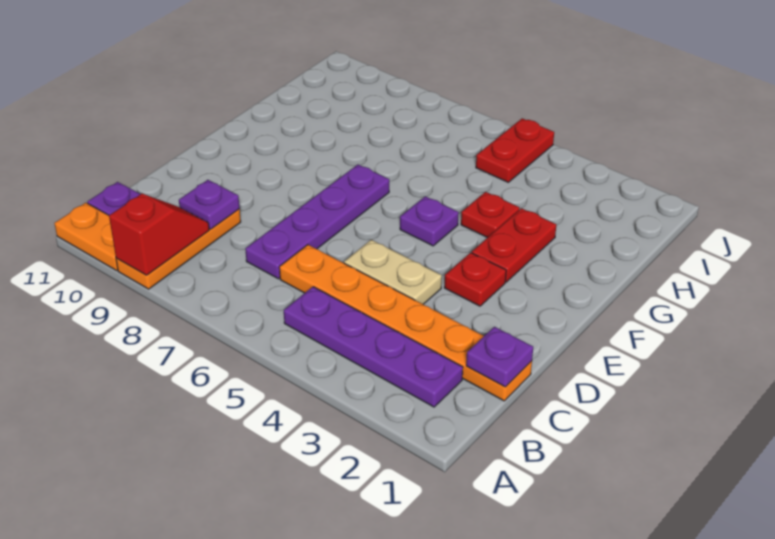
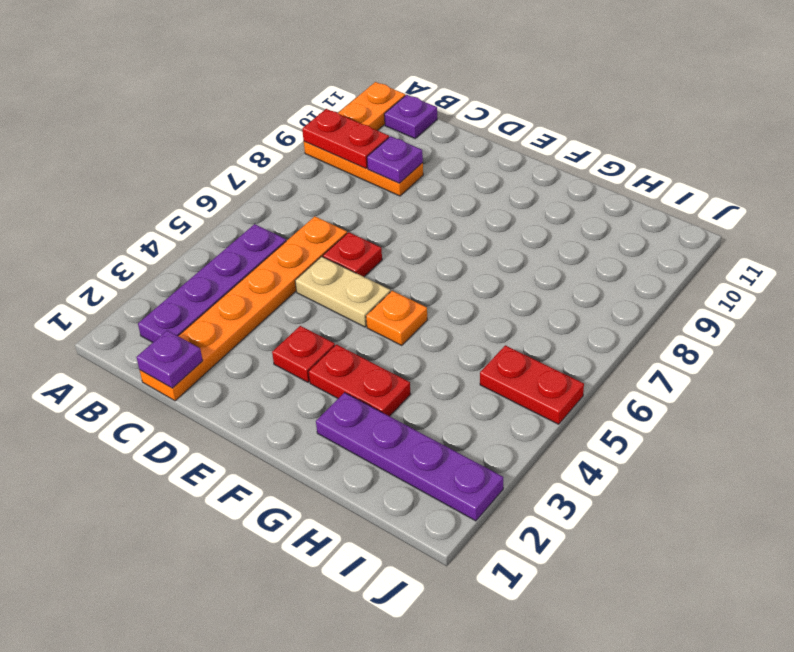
red 1x2 slope [109,194,209,275] -> red 1x2 plate [302,109,389,169]
purple 1x4 plate [245,165,389,279] -> purple 1x4 plate moved to [316,393,503,521]
tan 1x2 plate [344,240,442,304] -> tan 1x2 plate turned to [295,257,390,327]
purple 1x1 plate [400,196,459,246] -> orange 1x1 plate [366,291,427,346]
red 1x1 plate [461,192,520,238] -> red 1x1 plate moved to [323,232,382,277]

